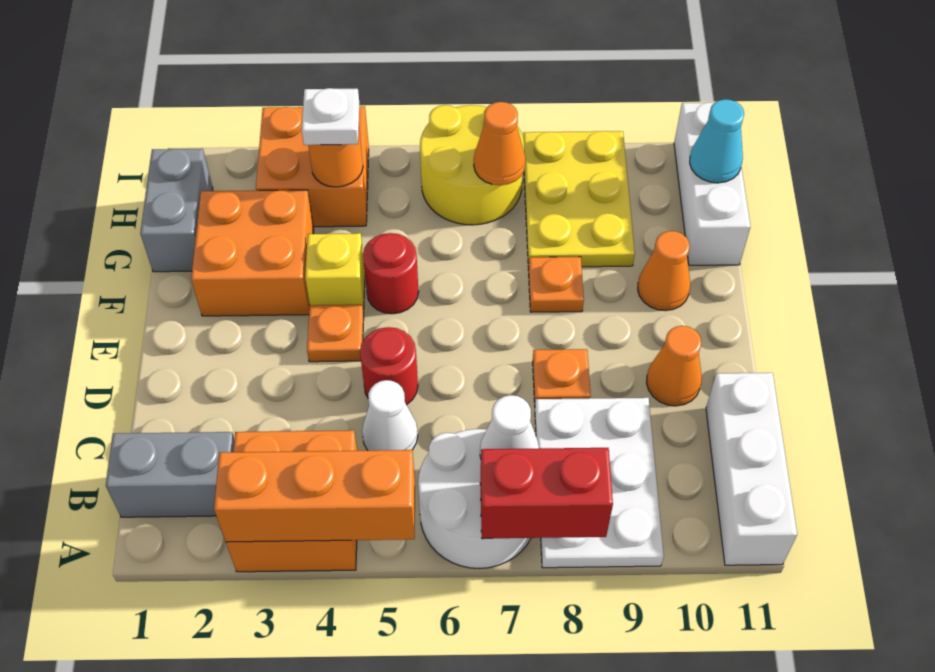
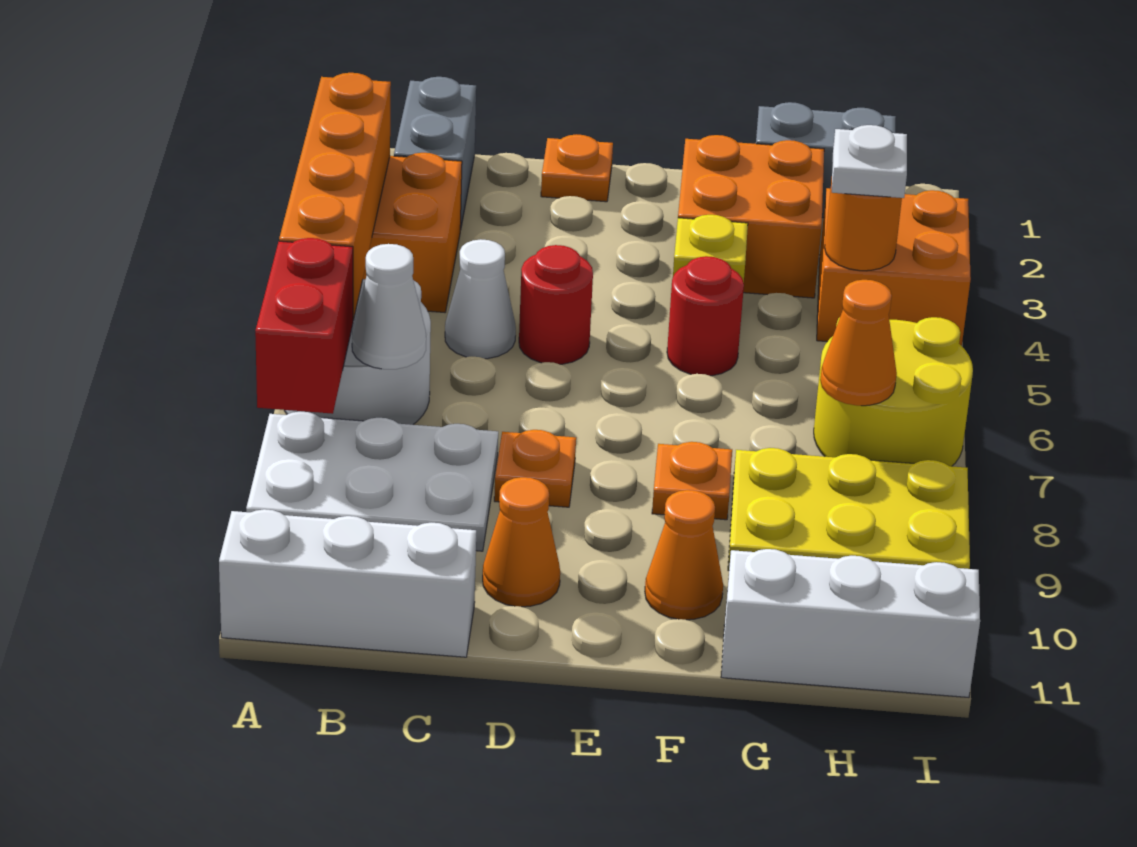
orange 1x3 brick [214,450,415,542] -> orange 1x4 brick [279,73,391,320]
orange 1x1 plate [307,305,364,362] -> orange 1x1 plate moved to [541,134,613,202]
cyan 1x1 cone [690,99,744,183] -> none

